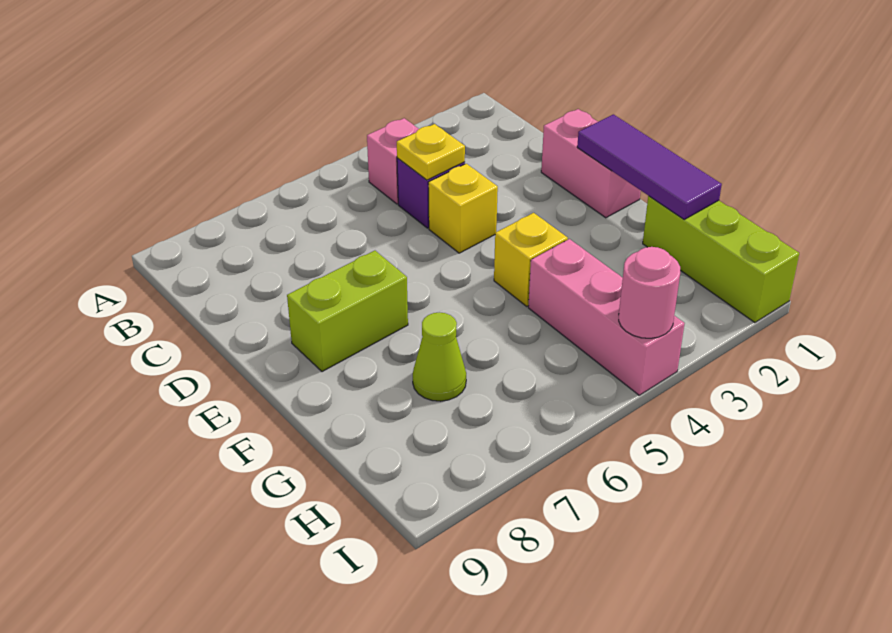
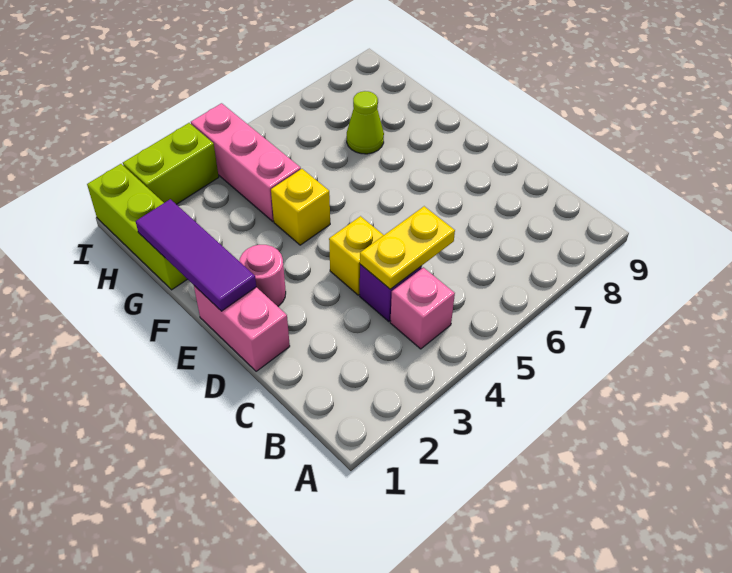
yellow 1x1 plate [397,124,465,180] -> yellow 1x2 plate [360,206,455,289]
lime 1x2 brick [287,251,408,372] -> lime 1x2 brick moved to [123,123,219,204]
pink 1x1 round brick [619,247,680,338] -> pink 1x1 round brick moved to [239,245,286,306]

